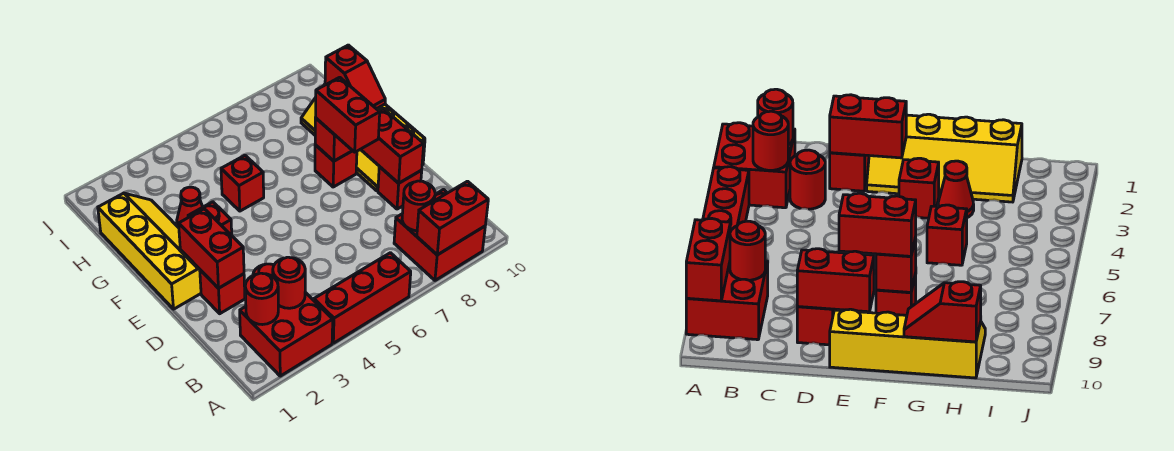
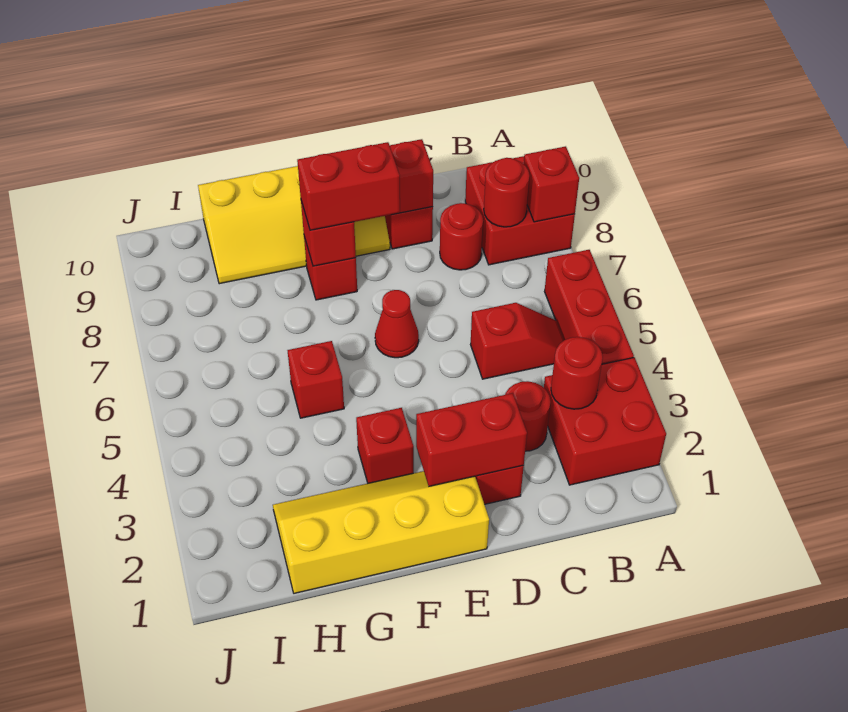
red 1x2 brick [417,181,488,255] -> red 1x1 brick [524,146,579,222]
red 1x1 round brick [245,273,278,325] -> red 1x1 round brick moved to [440,203,483,270]
red 1x1 cone [177,187,203,228] -> red 1x1 cone moved to [375,290,419,358]
red 1x2 slope [325,45,385,109] -> red 1x2 slope moved to [471,303,564,379]

